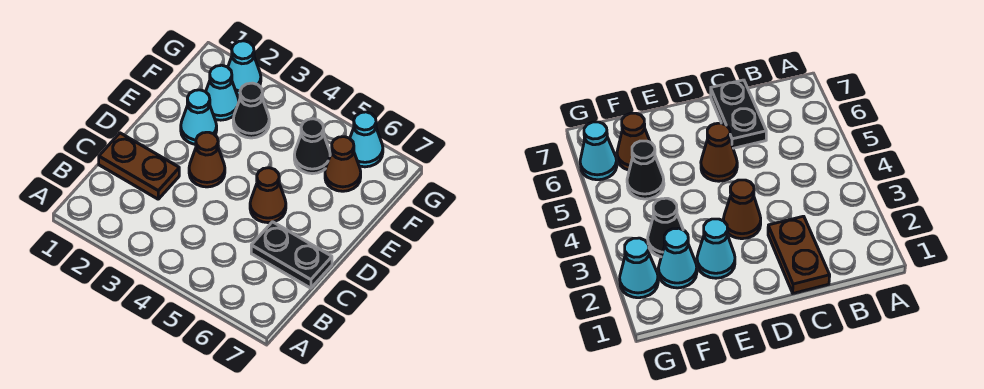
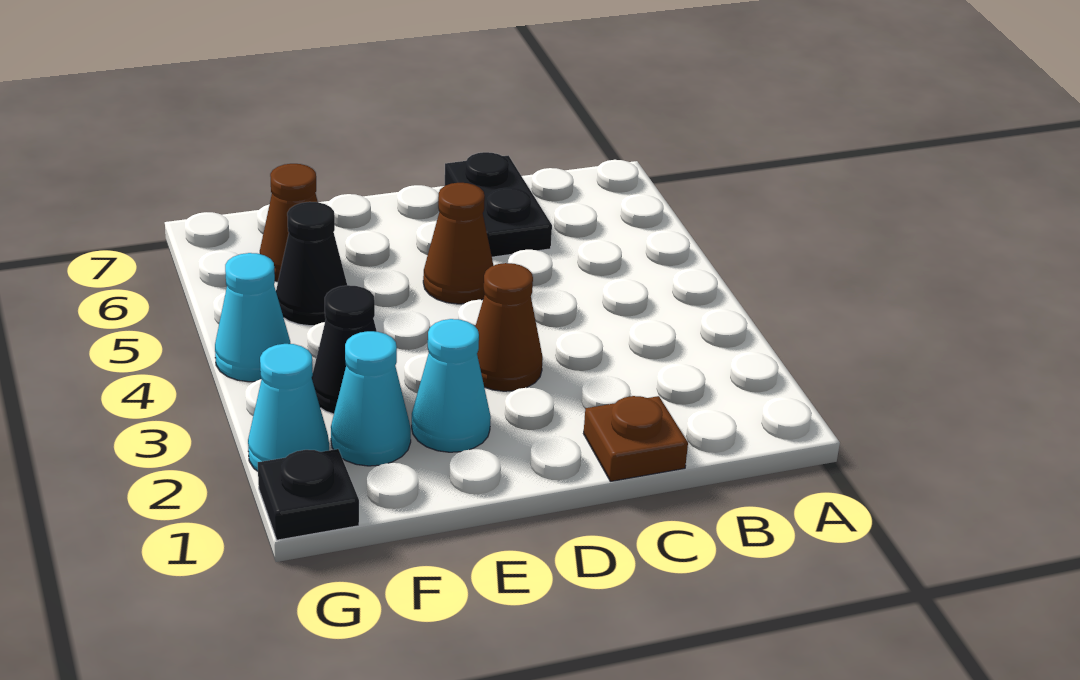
brown 1x2 plate [99,133,179,199] -> brown 1x1 plate [584,396,688,481]
none -> black 1x1 plate [258,449,359,540]
cyan 1x1 cone [350,112,383,167] -> cyan 1x1 cone moved to [215,253,291,382]

